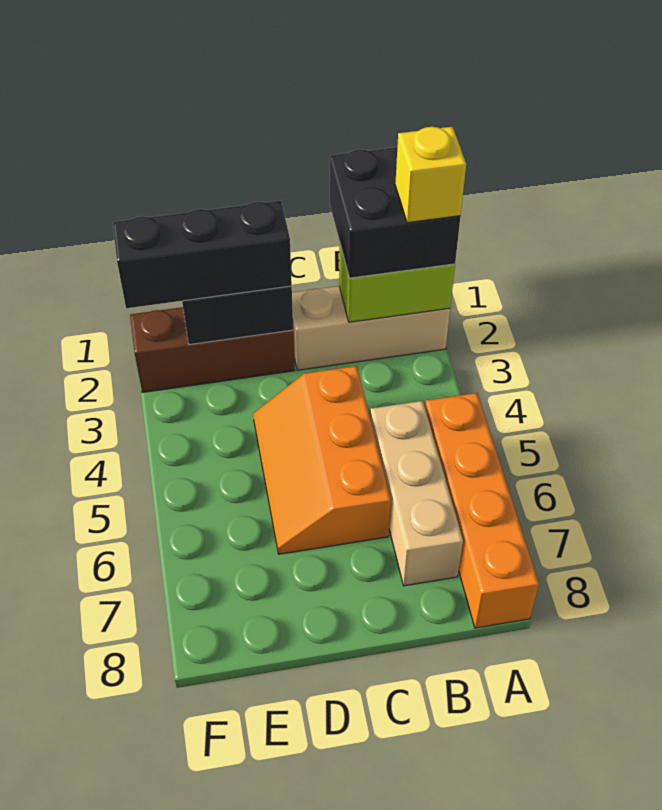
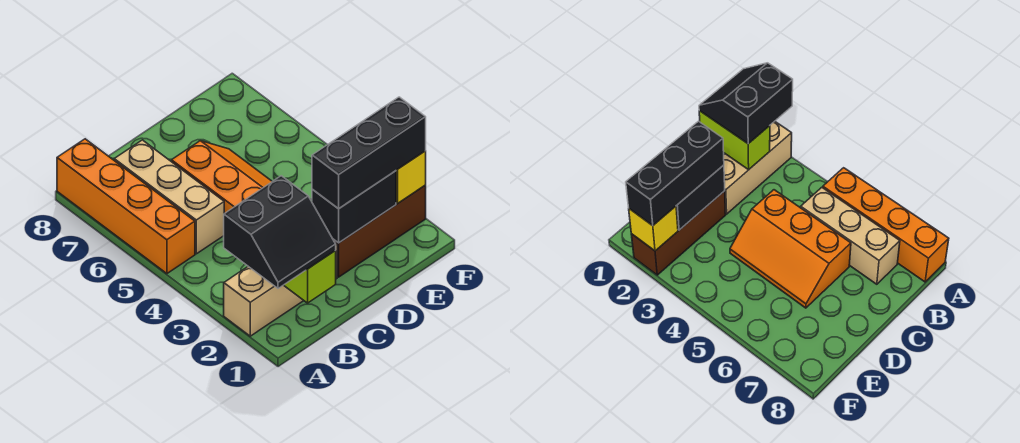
black 2x2 brick [330,147,460,278] -> black 2x2 slope [224,176,336,288]
lime 1x2 brick [339,244,455,322] -> lime 1x2 brick turned to [284,251,336,303]
yellow 1x1 brick [395,127,466,223] -> yellow 1x1 brick moved to [396,151,426,203]

